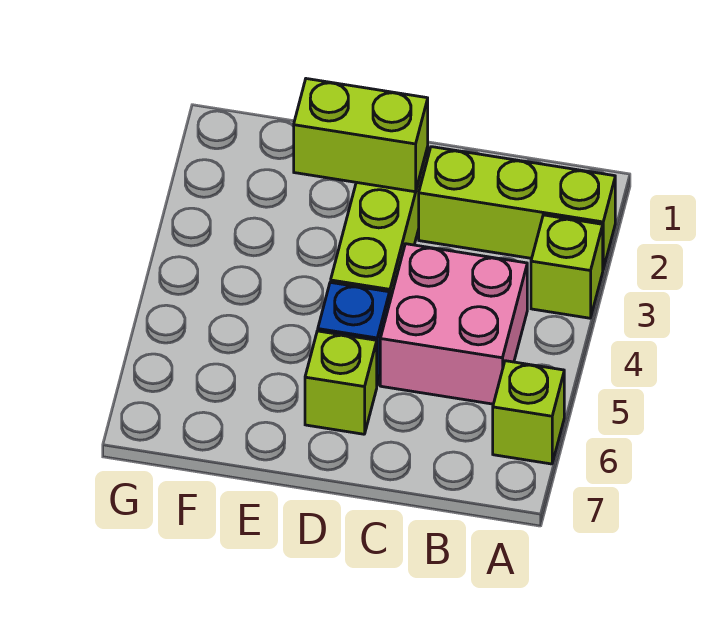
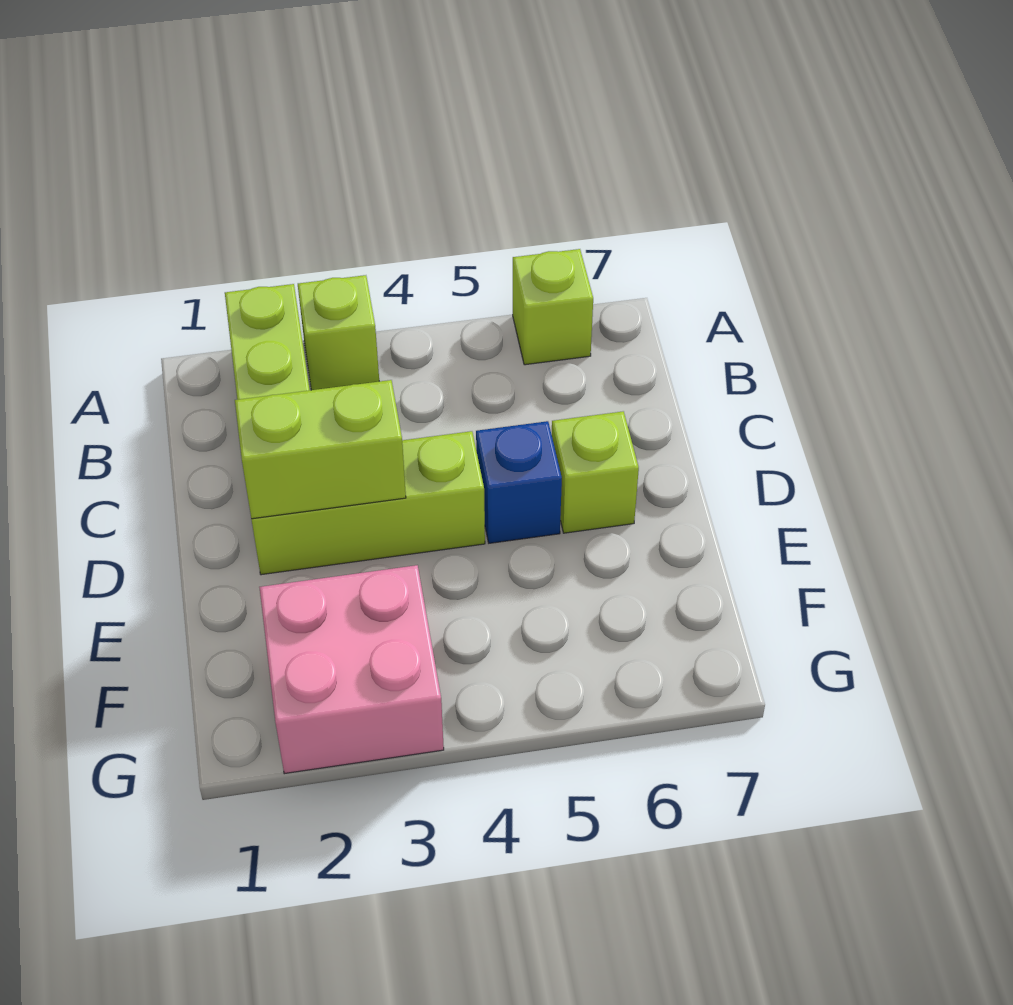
pink 2x2 brick [380,244,527,404] -> pink 2x2 brick moved to [259,565,444,774]
lime 1x2 brick [294,79,428,192] -> lime 1x2 brick turned to [235,380,406,519]

